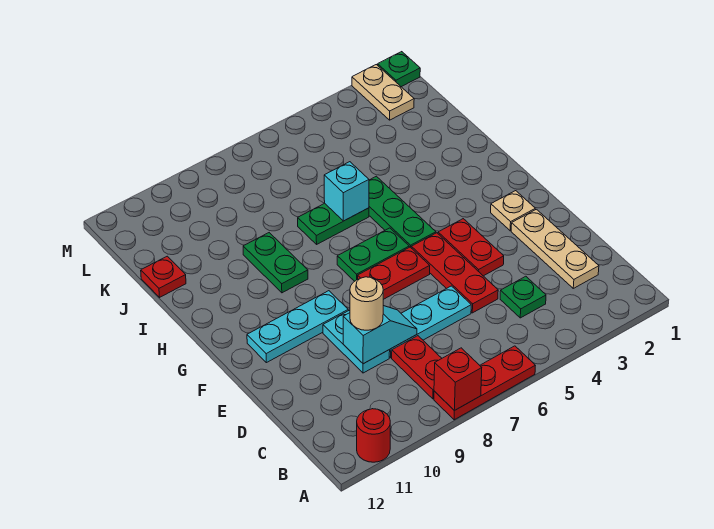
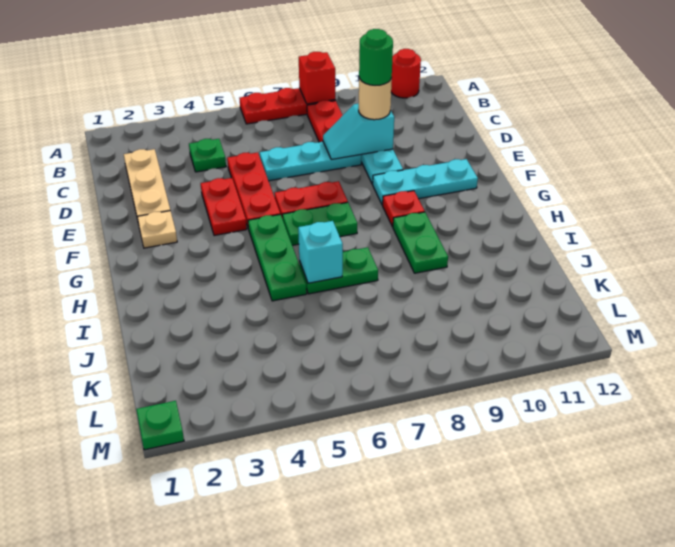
none -> green 1x1 round brick [359,29,393,86]
red 1x1 plate [141,256,186,297] -> red 1x1 plate moved to [383,191,425,227]
tan 1x2 plate [352,65,414,120] -> none

